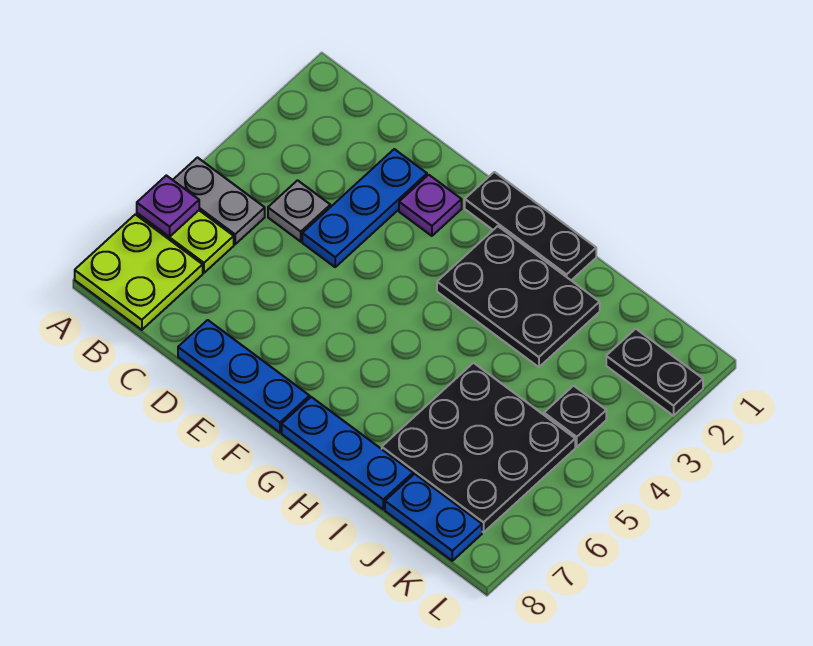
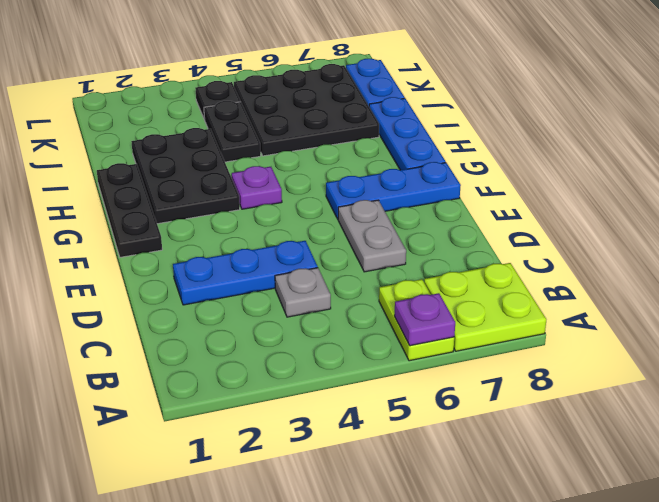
grey 1x2 plate [173,158,265,244] -> grey 1x2 plate moved to [338,200,406,272]
blue 1x3 plate [178,320,310,433] -> blue 1x3 plate turned to [326,162,461,219]
purple 1x1 plate [399,175,462,236] -> purple 1x1 plate moved to [232,166,282,209]
black 1x2 plate [606,329,703,416] -> black 1x2 plate moved to [204,101,261,162]

